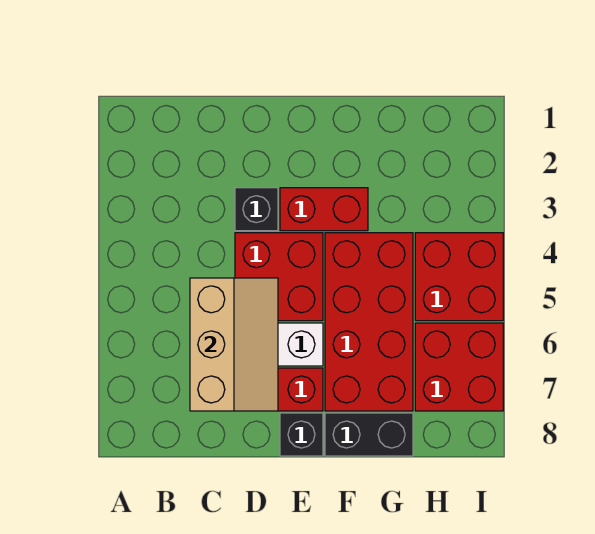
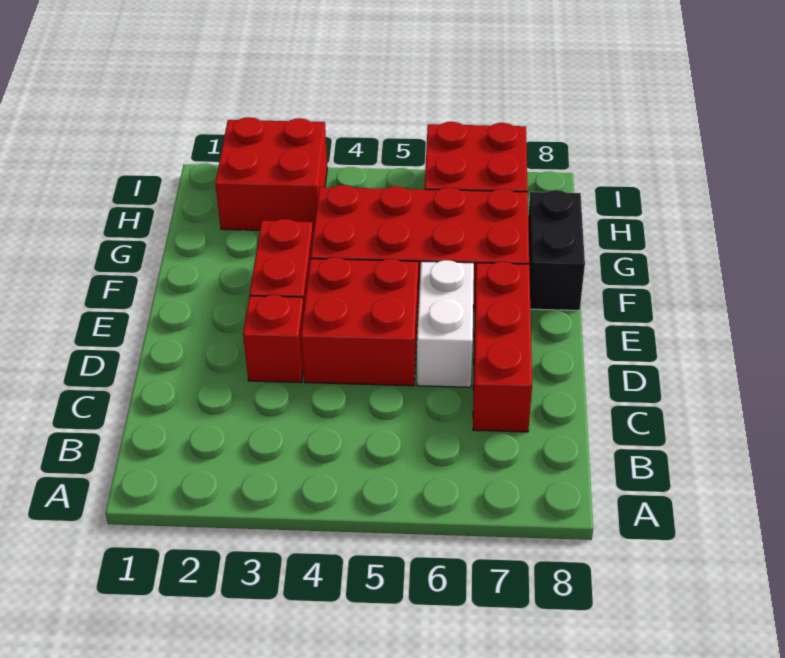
tan 2x3 slope [190,278,278,411] -> none
black 1x1 brick [235,188,278,231] -> red 1x1 brick [243,295,304,382]
black 1x1 brick [280,413,323,456] -> none
red 2x2 brick [415,233,503,321] -> red 2x2 brick moved to [215,117,327,232]

